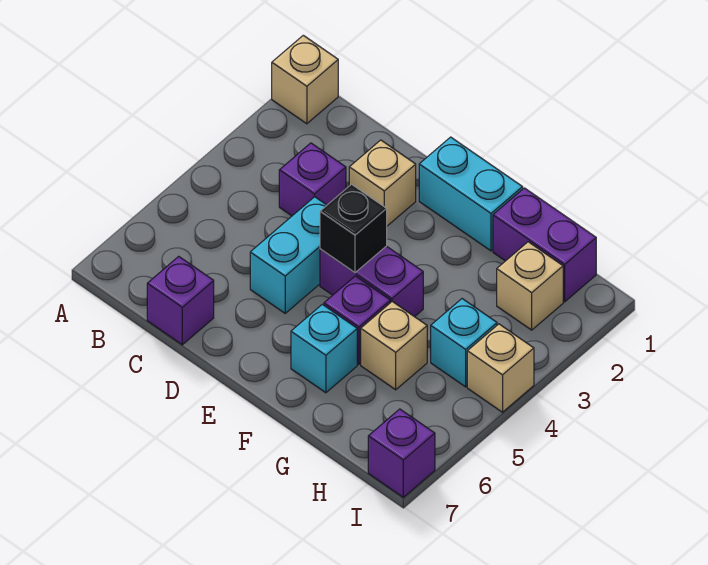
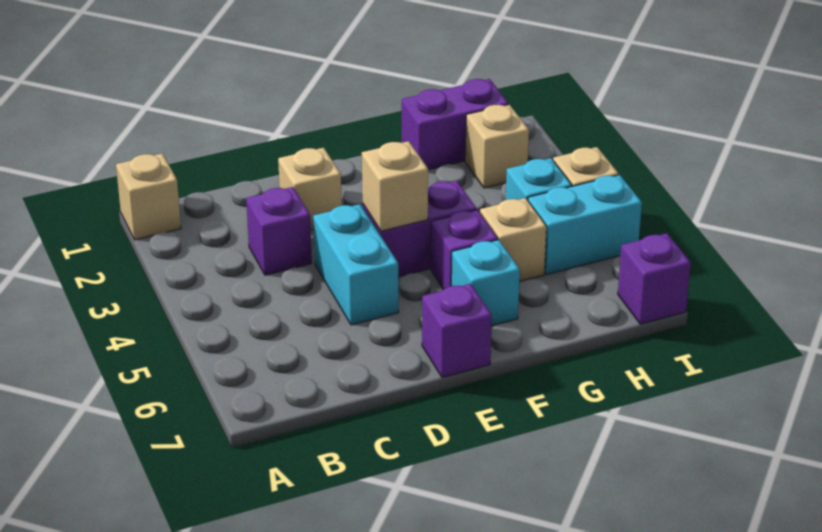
purple 1x1 brick [147,256,214,345] -> purple 1x1 brick moved to [422,284,492,378]
cyan 1x2 brick [419,137,523,251] -> cyan 1x2 brick moved to [528,175,642,275]
black 1x1 brick [320,184,387,273] -> tan 1x1 brick [362,141,428,231]

